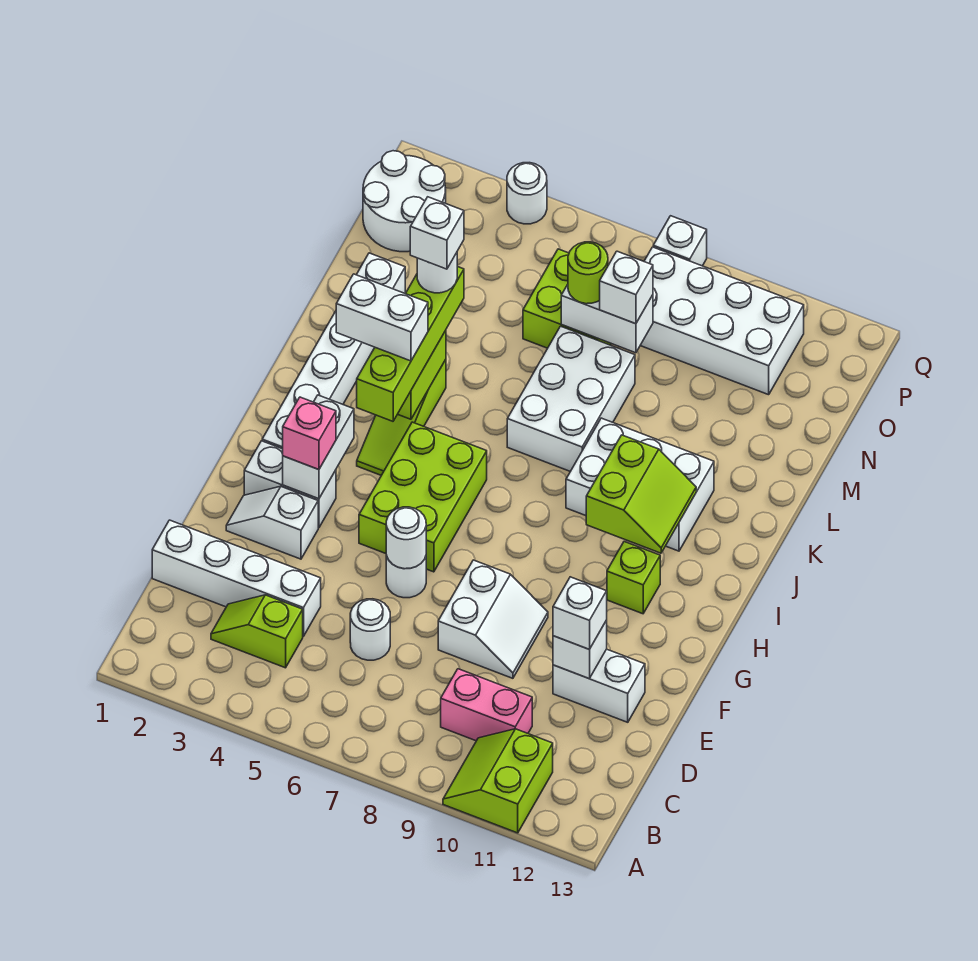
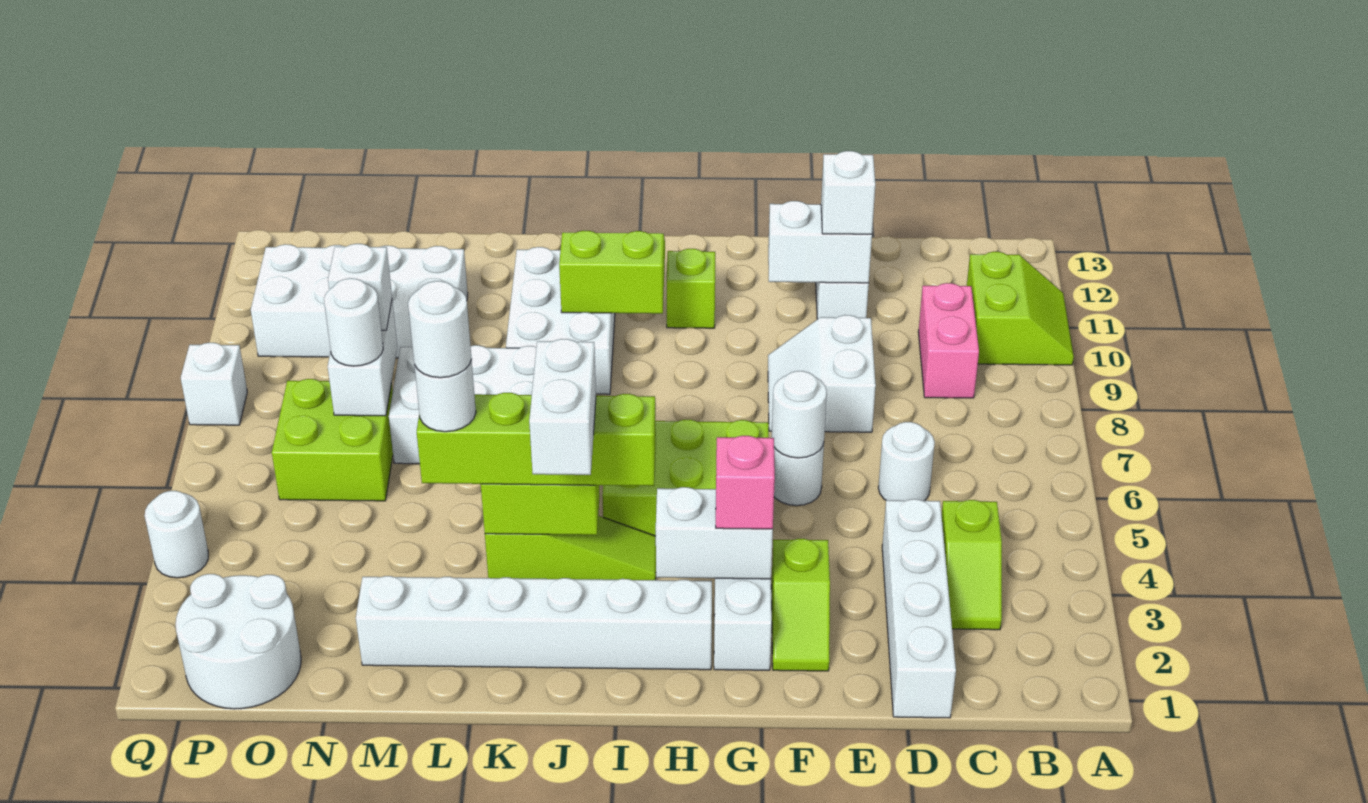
lime 2x2 slope [443,729,553,833] -> lime 2x2 slope turned to [967,252,1074,365]
white 2x2 slope [438,560,548,678] -> white 2x2 slope turned to [768,315,876,432]
white 1x1 brick [553,620,607,678] -> white 1x2 brick [768,201,872,283]
white 1x2 slope [226,486,318,559] -> lime 1x2 slope [771,539,830,671]
white 1x1 brick [410,197,464,269] -> white 1x1 round brick [408,281,472,378]
lime 1x1 round brick [568,242,608,304] -> white 1x1 round brick [324,278,383,366]
white 2x4 brick [640,247,804,395] -> white 2x4 brick turned to [251,244,468,358]

